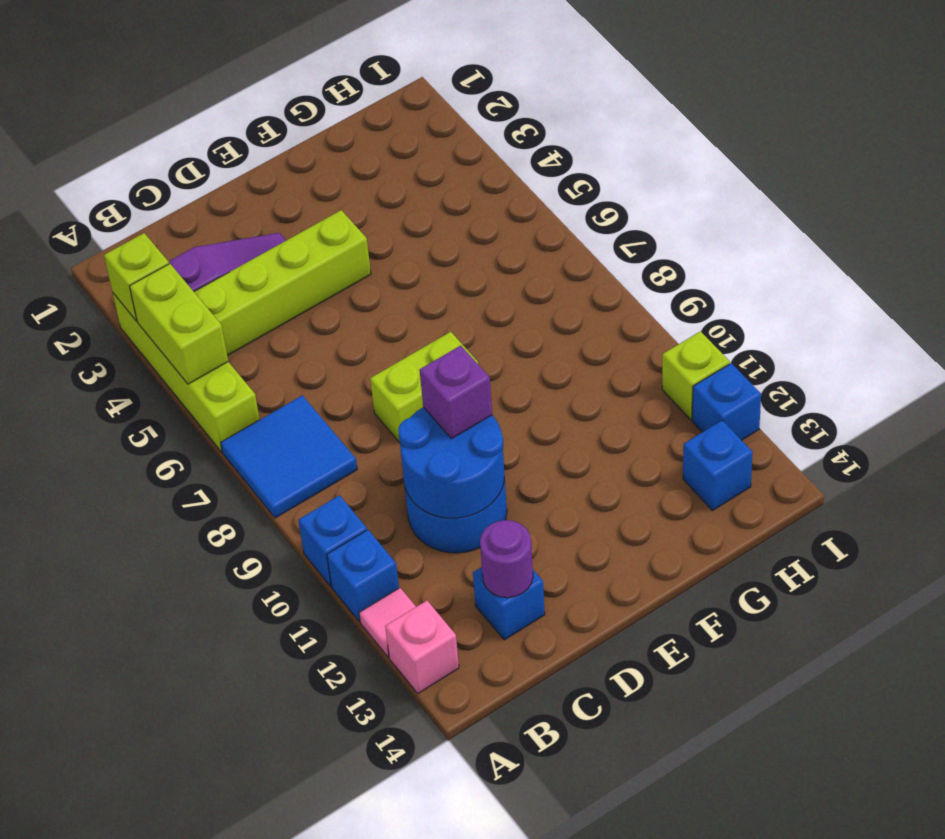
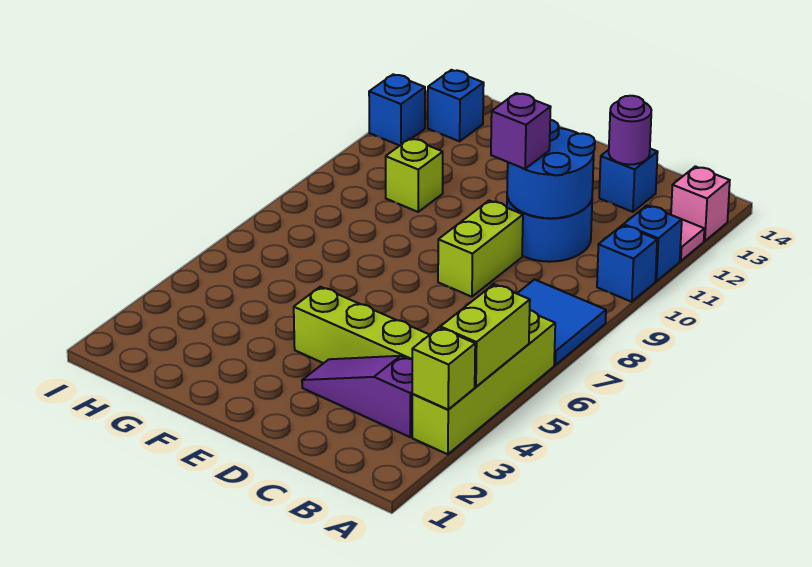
lime 1x2 brick [370,332,478,443] -> lime 1x2 brick turned to [438,201,523,297]
lime 1x1 brick [662,331,730,420] -> lime 1x1 brick moved to [386,138,443,212]

